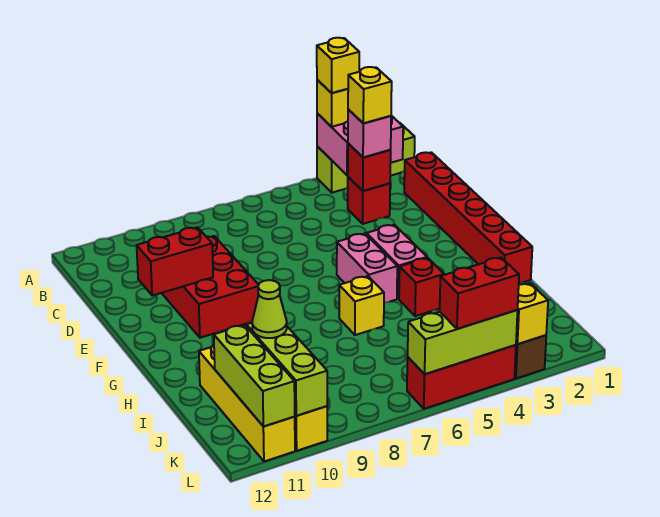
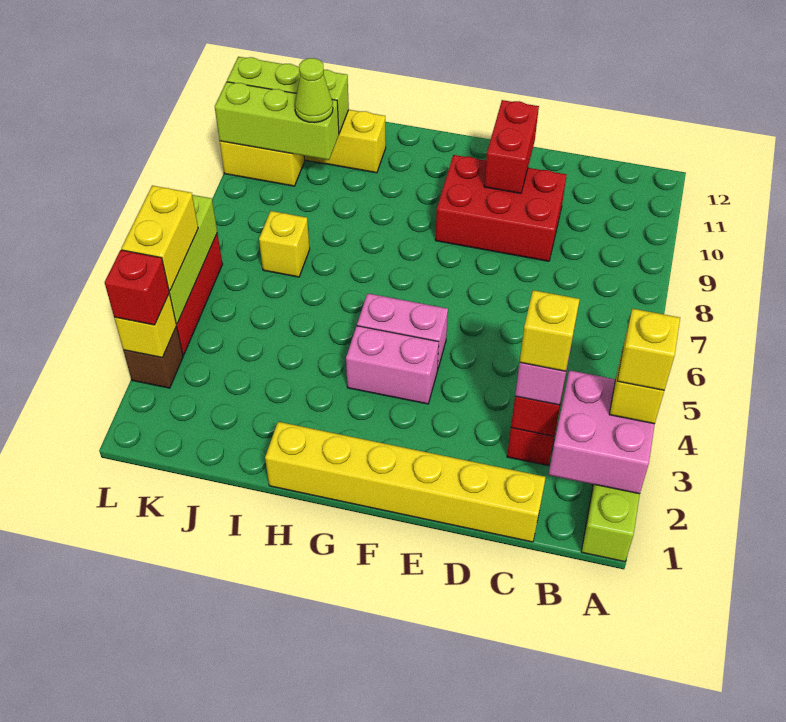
red 1x6 brick [404,152,532,283] -> yellow 1x6 brick [265,422,546,542]
red 1x1 brick [399,258,444,316] -> red 1x1 brick moved to [105,250,169,325]
yellow 1x1 brick [339,276,384,335] -> yellow 1x1 brick moved to [259,211,310,277]
red 1x2 brick [440,258,519,329] -> yellow 1x2 brick [121,186,198,291]

